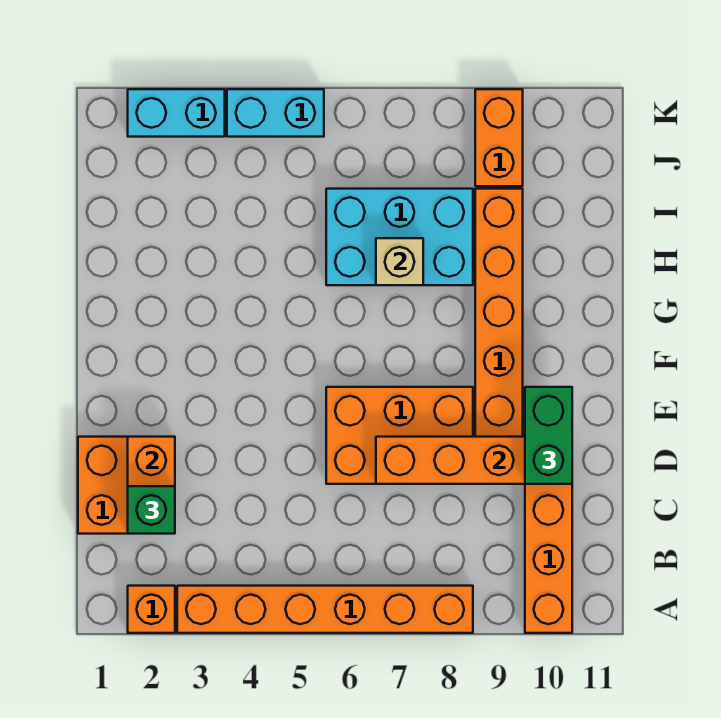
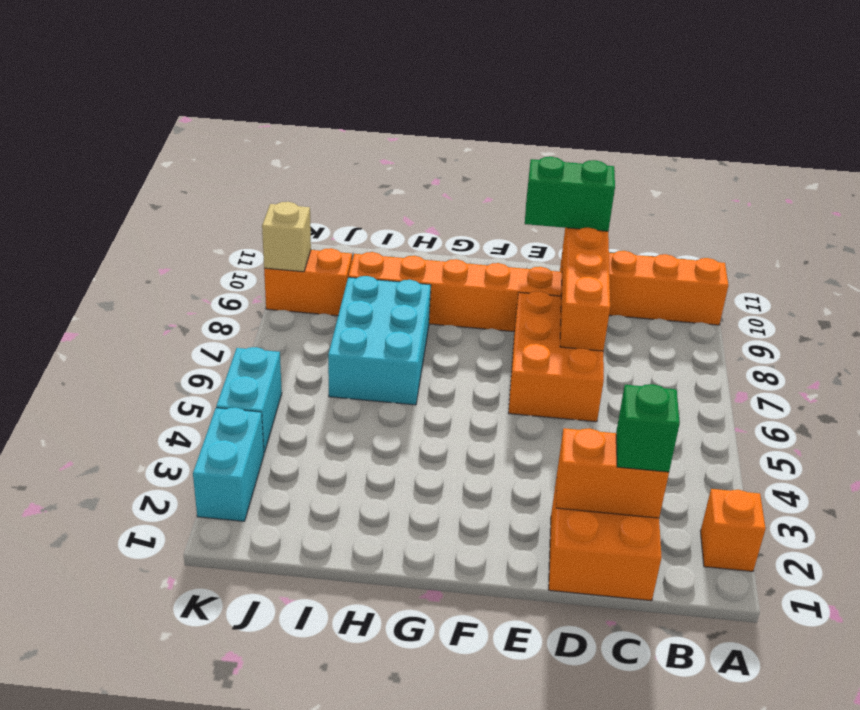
orange 1x6 brick [177,586,473,633] -> none
tan 1x1 brick [376,238,423,285] -> tan 1x1 brick moved to [262,202,311,272]

